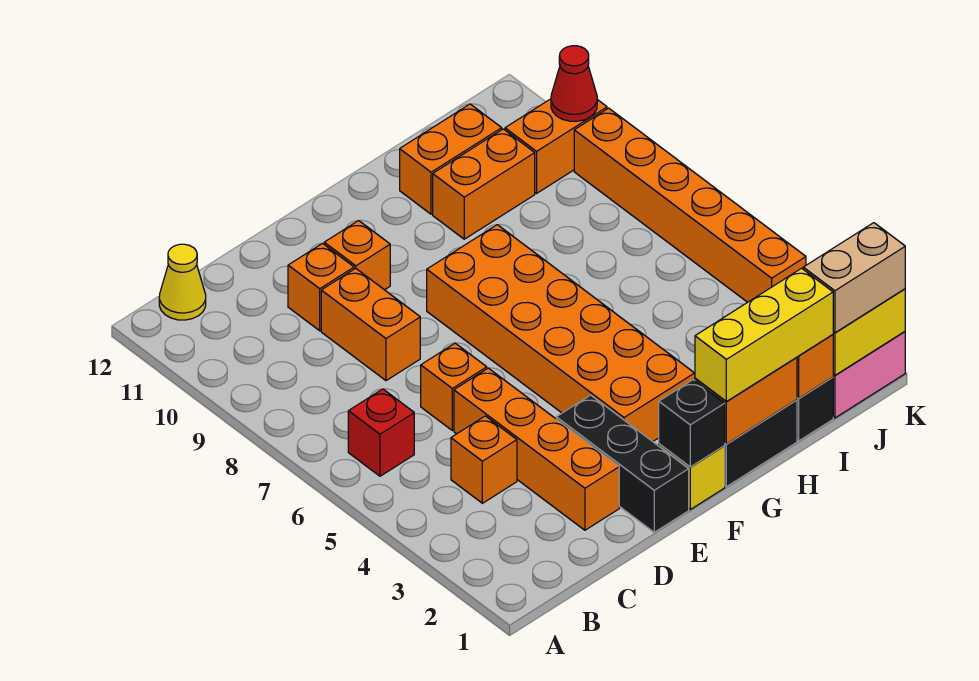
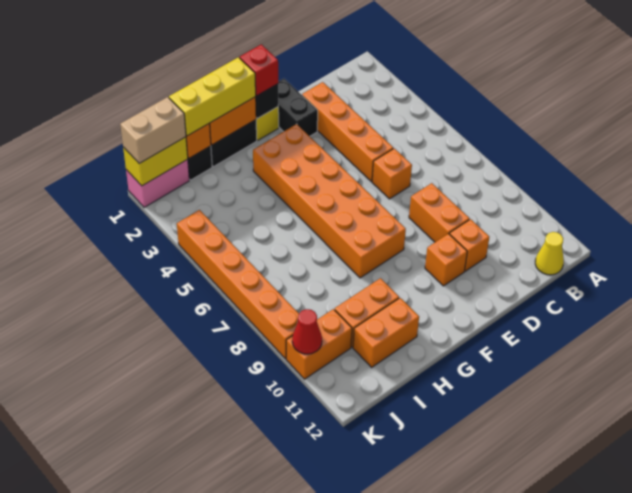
red 1x1 brick [348,389,414,476] -> red 1x1 brick moved to [240,44,278,96]
orange 1x1 brick [451,416,517,503] -> none
black 1x3 brick [556,395,689,532] -> black 1x2 brick [278,79,318,136]

